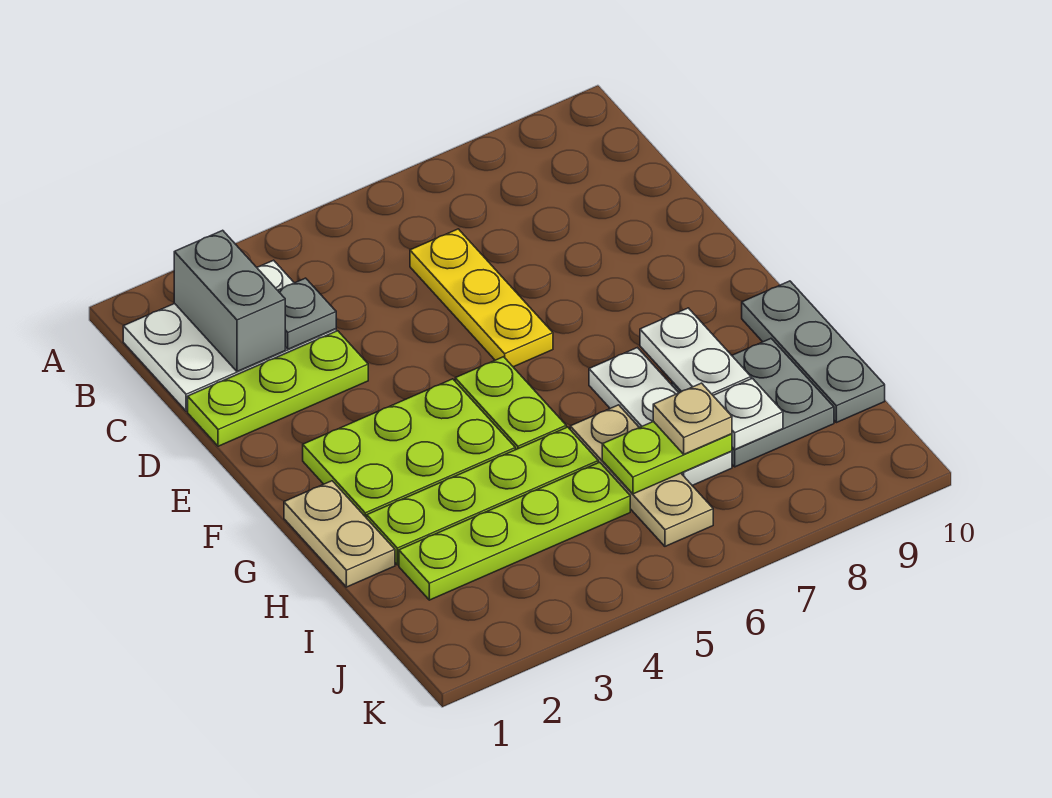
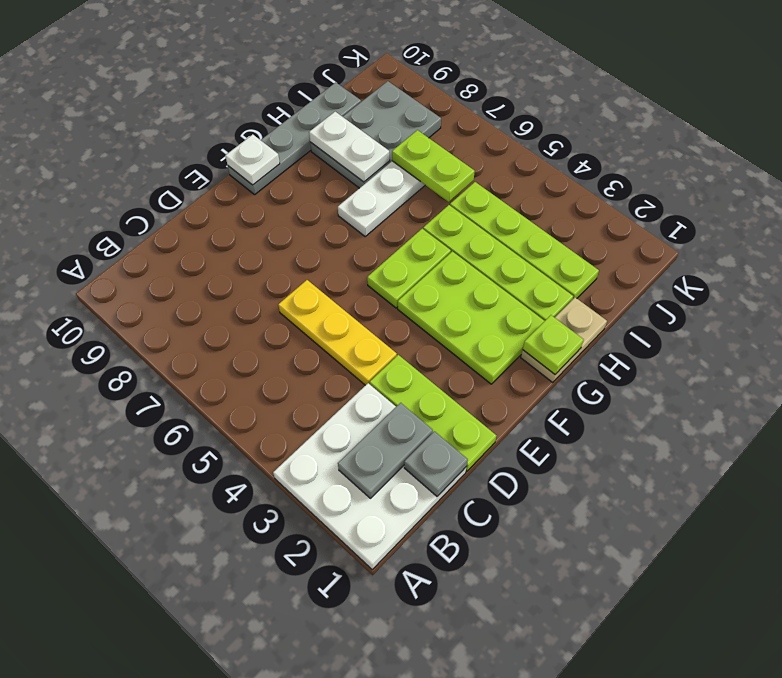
white 2x3 plate [123,260,336,411] -> white 3x3 plate [273,383,466,569]
grey 1x2 brick [174,230,285,371] -> grey 1x2 plate [338,403,433,498]
grey 1x1 plate [278,278,336,349] -> grey 1x1 plate moved to [404,431,468,496]
yellow 1x3 plate [410,229,553,367] -> yellow 1x3 plate turned to [278,280,397,385]
none -> lime 1x1 plate [523,315,584,374]
white 1x2 plate [640,308,751,395] -> white 1x2 plate turned to [309,112,390,182]
grey 1x3 plate [742,281,885,423] -> grey 1x4 plate [228,82,361,195]
tan 1x3 plate [570,405,713,546] -> none
grey 2x2 plate [672,339,834,467] -> grey 2x3 plate [310,81,441,188]
tan 1x1 plate [653,383,732,454] -> none
white 1x1 plate [713,378,783,450] -> white 1x1 plate moved to [225,134,280,185]

